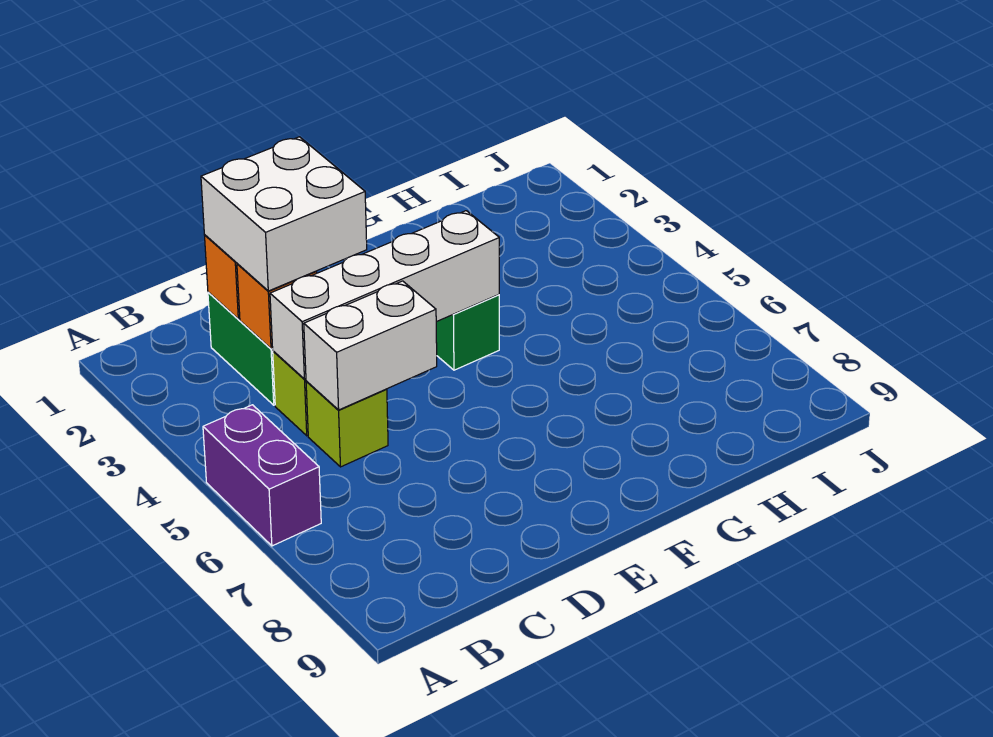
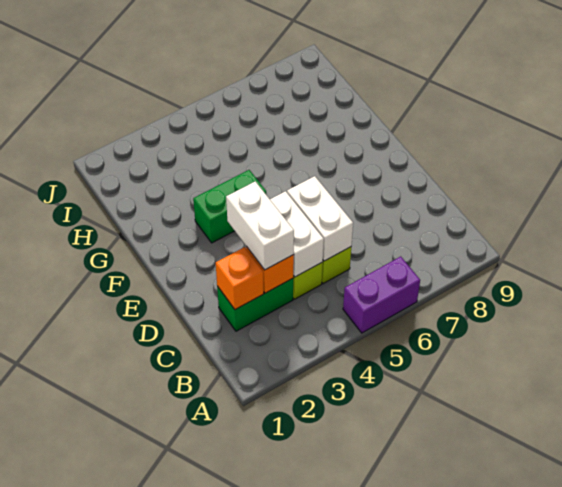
white 2x2 brick [201,137,367,291] -> white 1x2 brick [226,181,294,270]
white 1x4 brick [270,211,499,379] -> white 1x2 brick [270,191,324,277]

